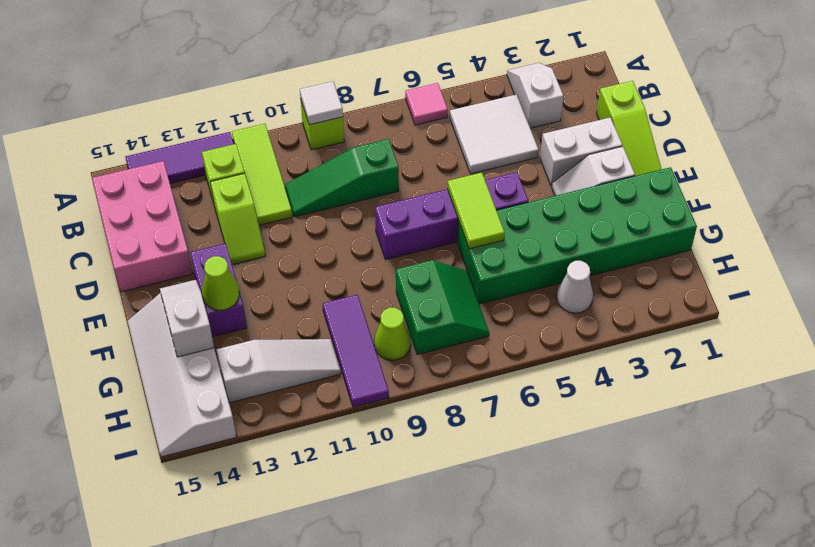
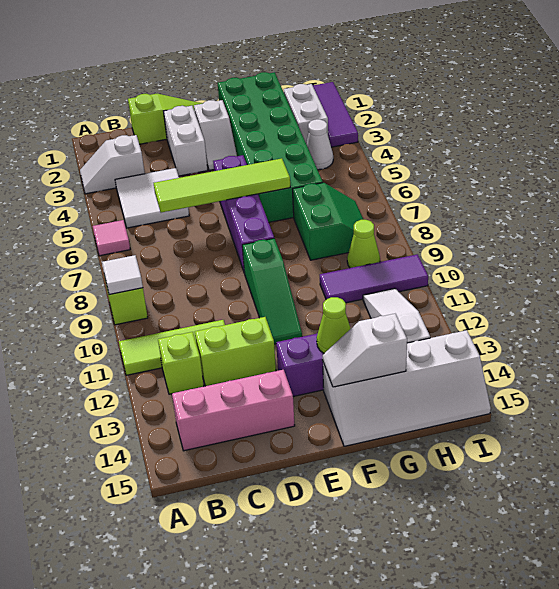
purple 1x3 tile [125,132,234,183] -> purple 1x3 tile moved to [313,82,358,147]
pink 2x3 brick [92,161,192,292] -> pink 1x3 brick [172,370,295,451]
green 1x3 slope [285,139,399,217] -> green 1x3 slope moved to [242,238,302,344]
lime 1x2 slope [210,173,265,264] -> lime 1x2 brick [195,317,276,386]
lime 1x2 tile [447,173,505,249] -> lime 1x4 tile [154,158,290,213]
green 2x2 slope [396,260,489,355] -> green 2x2 slope turned to [293,183,364,260]
none -> white 1x2 brick [284,84,328,142]

